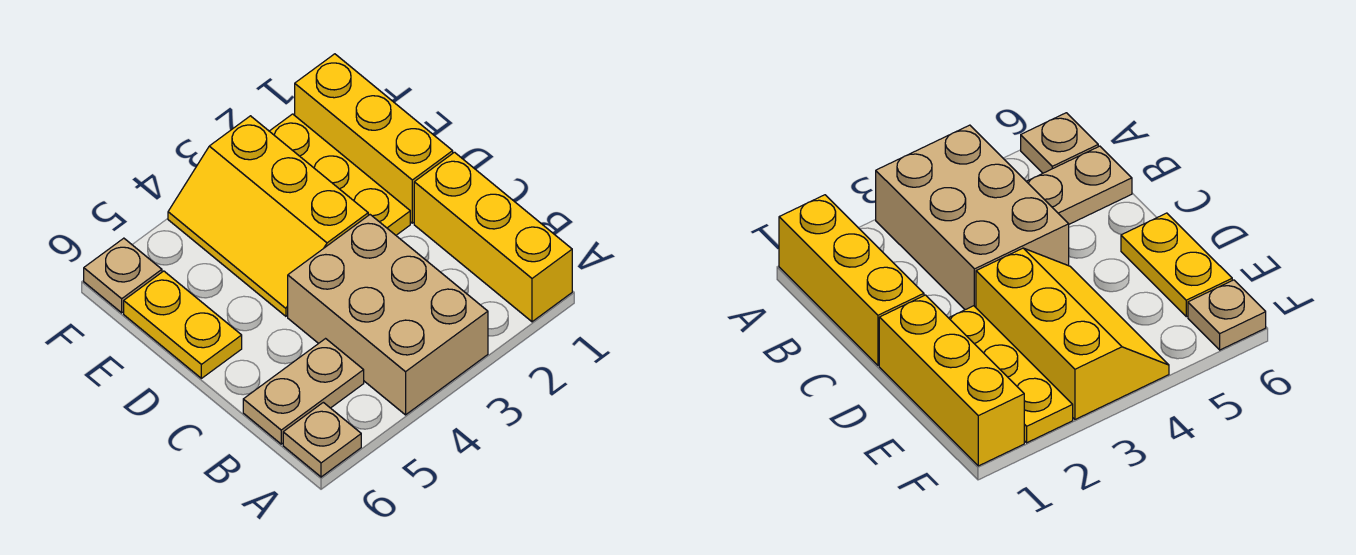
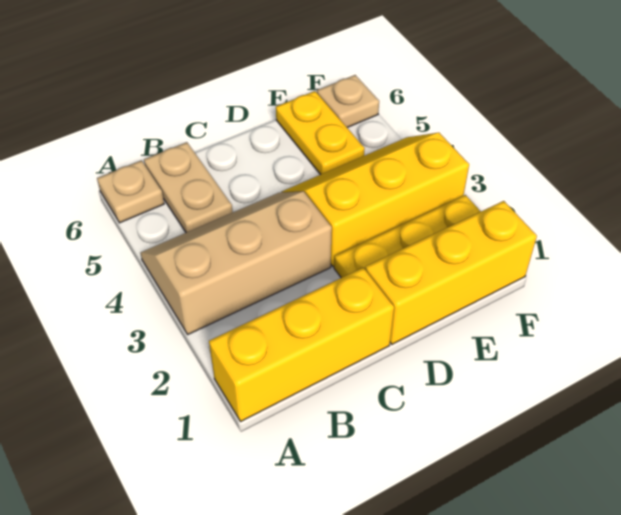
tan 2x3 brick [288,215,488,415] -> tan 2x3 slope [141,191,332,334]
yellow 1x2 plate [124,271,242,378] -> yellow 1x2 plate turned to [276,91,365,175]

